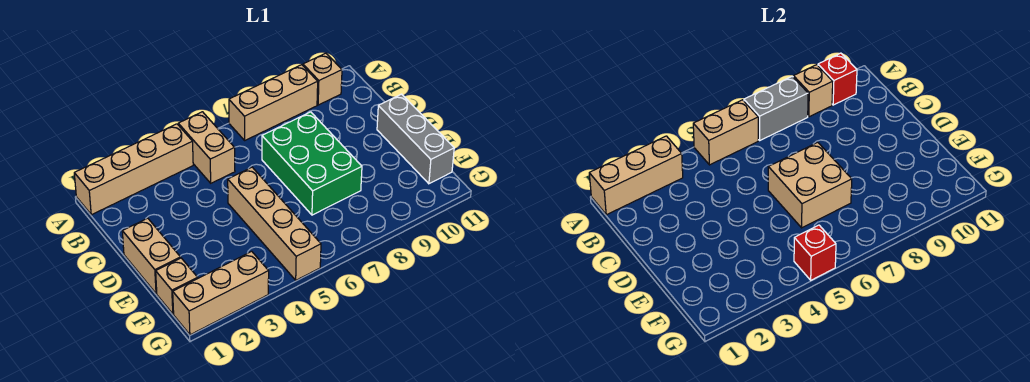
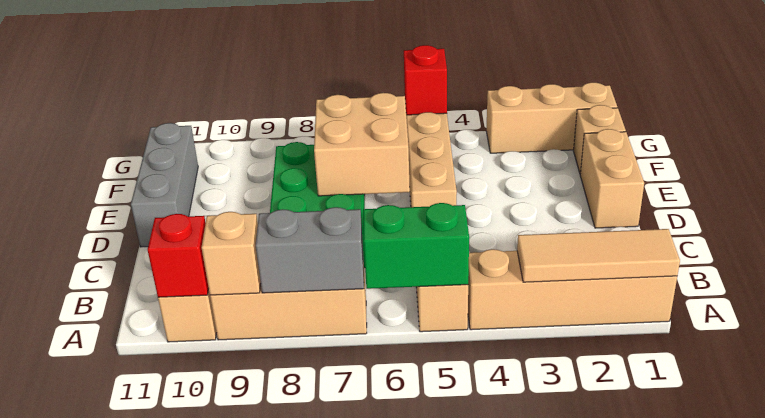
tan 1x3 brick [589,136,683,215] -> tan 1x3 tile [517,229,680,282]
tan 1x2 brick [693,100,758,165] -> green 1x2 brick [363,203,469,289]

